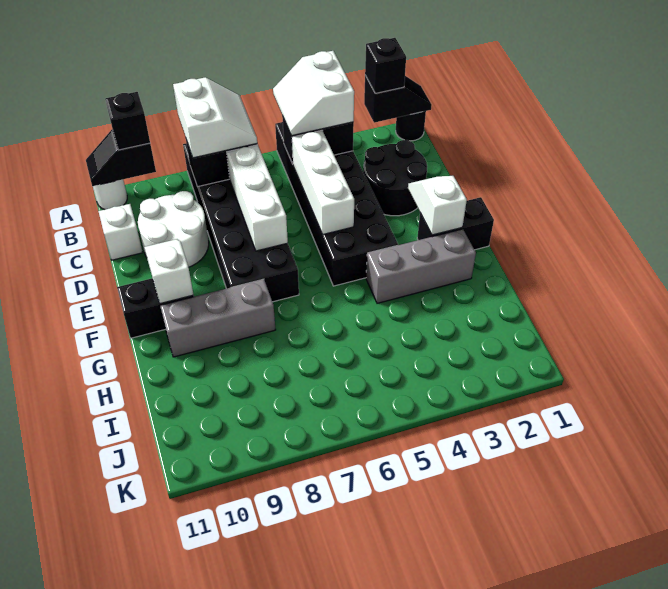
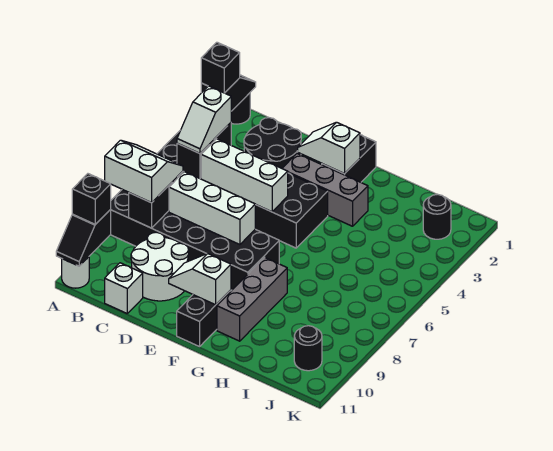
white 2x2 slope [273,51,354,136] -> white 1x2 slope [177,86,231,153]
grey 1x3 brick [366,229,476,303] -> grey 1x3 brick turned to [282,154,368,226]
none -> black 1x1 round brick [423,194,451,239]
none -> black 1x1 round brick [294,326,322,371]

